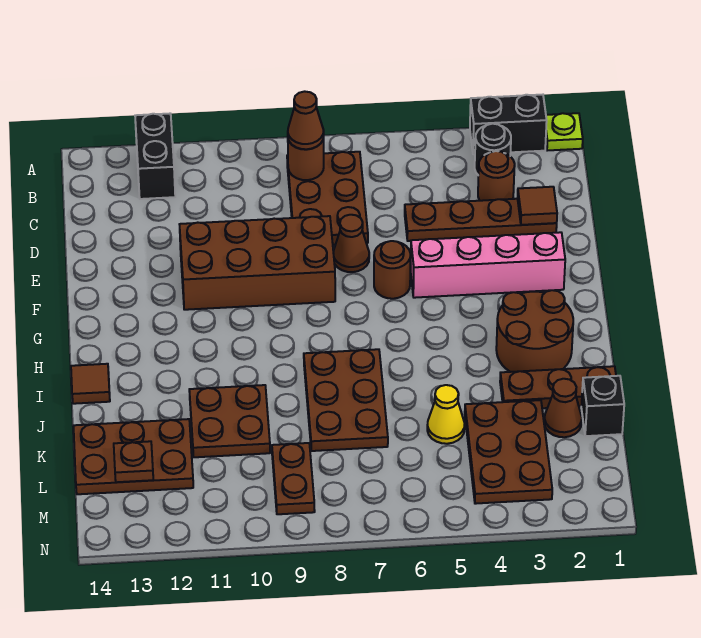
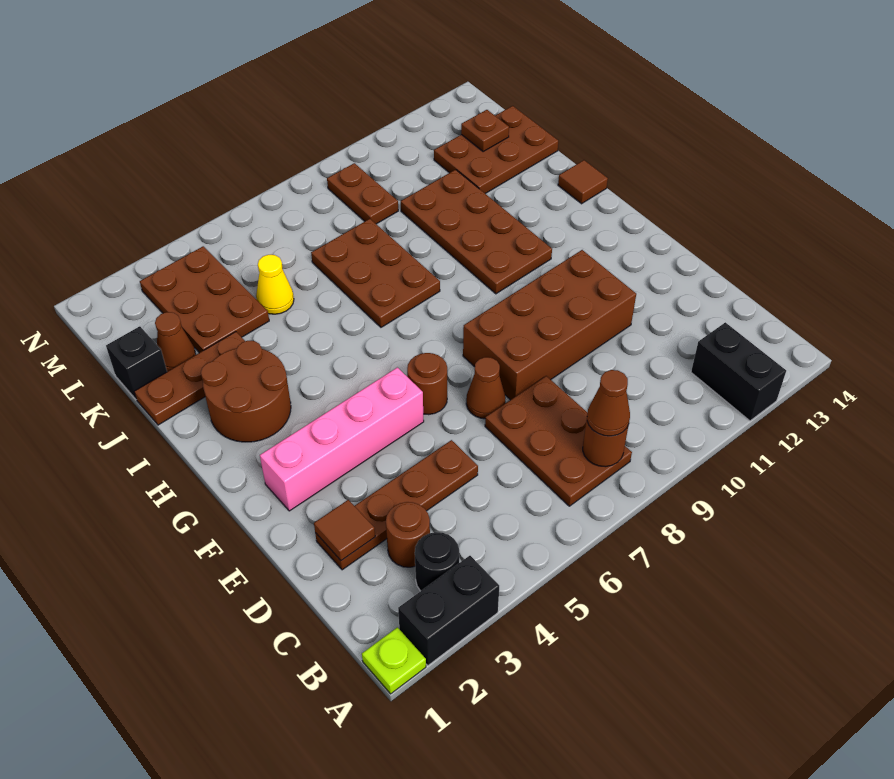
brown 2x2 plate [189,385,270,457] -> brown 2x4 plate [401,170,552,294]

